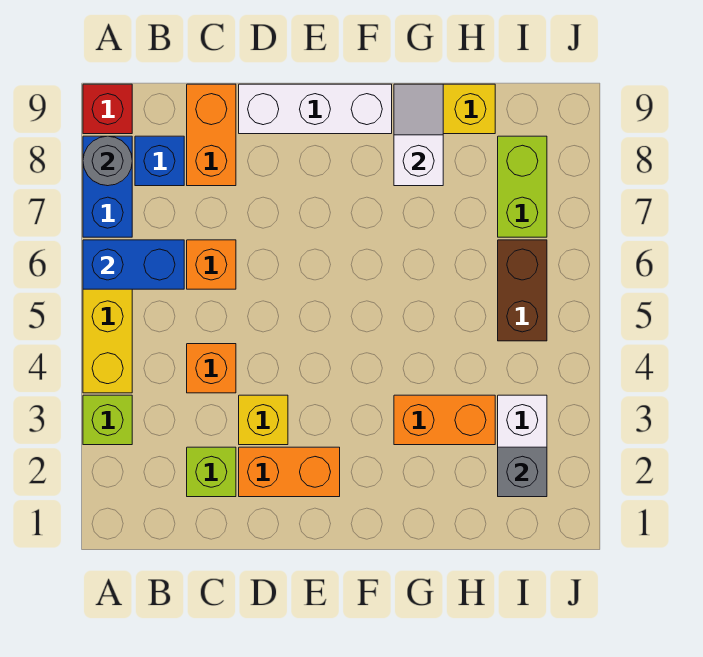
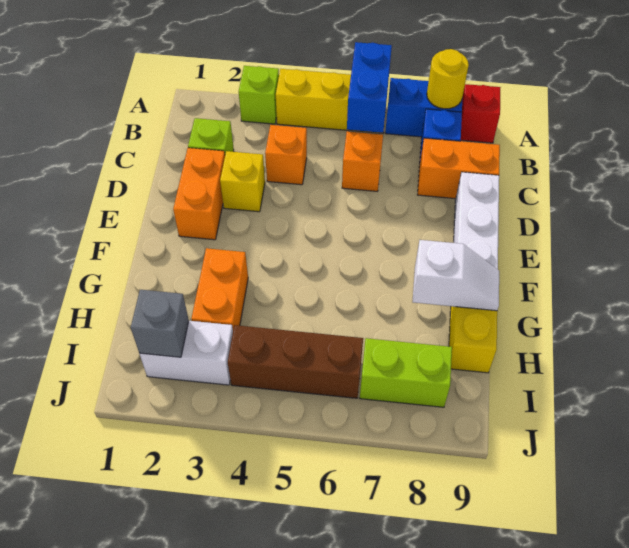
grey 1x1 round brick [83,136,132,186] -> yellow 1x1 round brick [427,49,469,109]
brown 1x2 brick [498,240,547,341] -> brown 1x3 brick [228,325,363,398]

